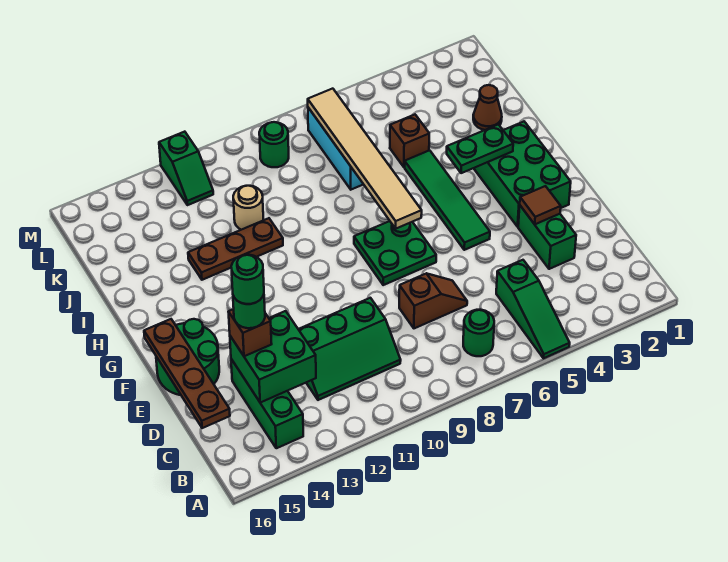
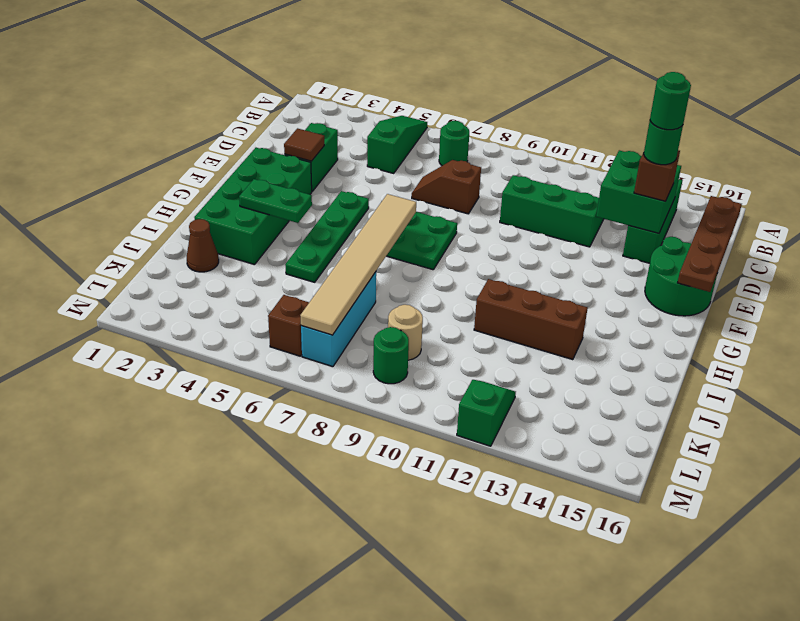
green 2x3 brick [474,122,571,227] -> green 2x4 brick [194,148,312,265]
green 1x4 tile [405,150,490,250] -> green 1x4 plate [285,191,369,282]
brown 1x3 plate [188,218,283,280] -> brown 1x3 brick [474,279,588,360]
brown 1x1 brick [390,115,429,167] -> brown 1x1 brick moved to [268,295,309,356]
tan 1x1 round brick [233,186,263,230] -> tan 1x1 round brick moved to [388,305,423,360]

